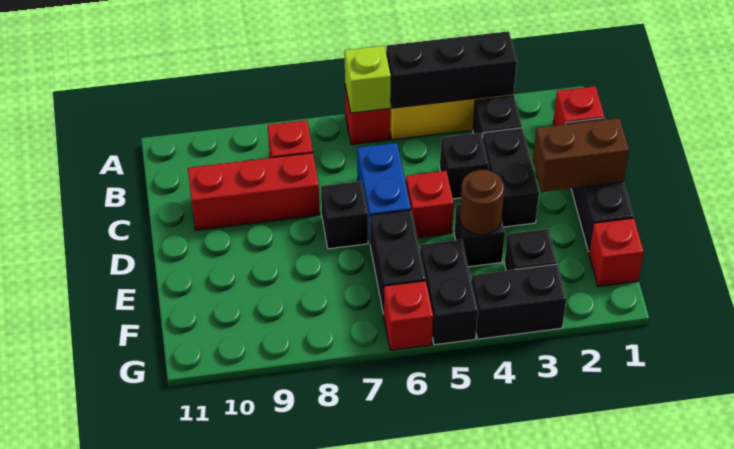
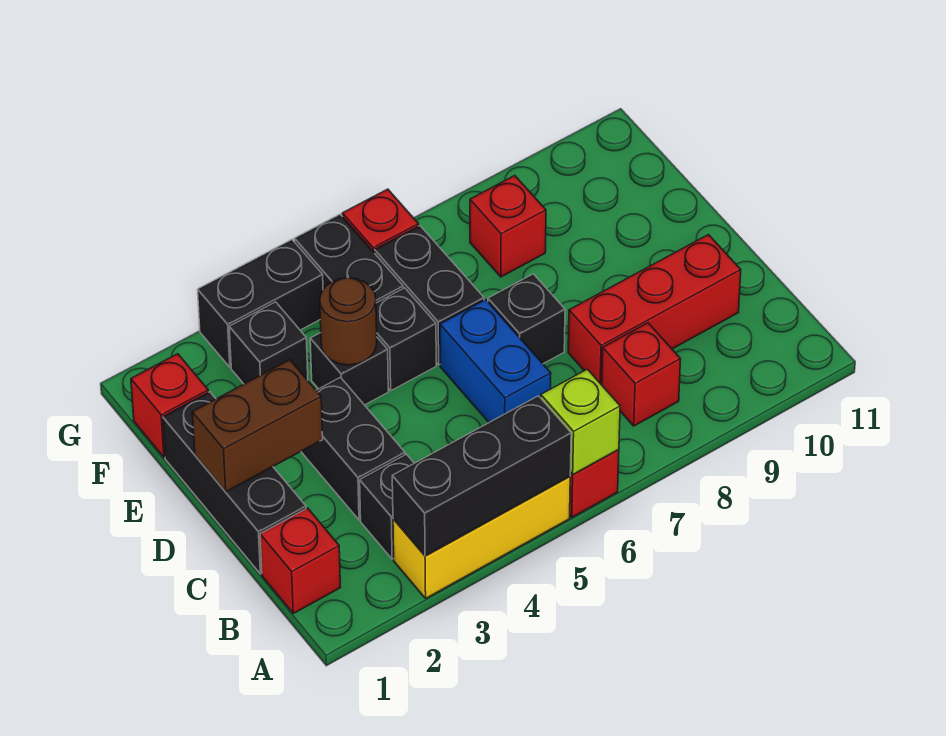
black 1x1 brick [440,133,488,199] -> black 1x1 brick moved to [376,288,436,391]
red 1x1 brick [406,171,454,238] -> red 1x1 brick moved to [470,176,546,277]

